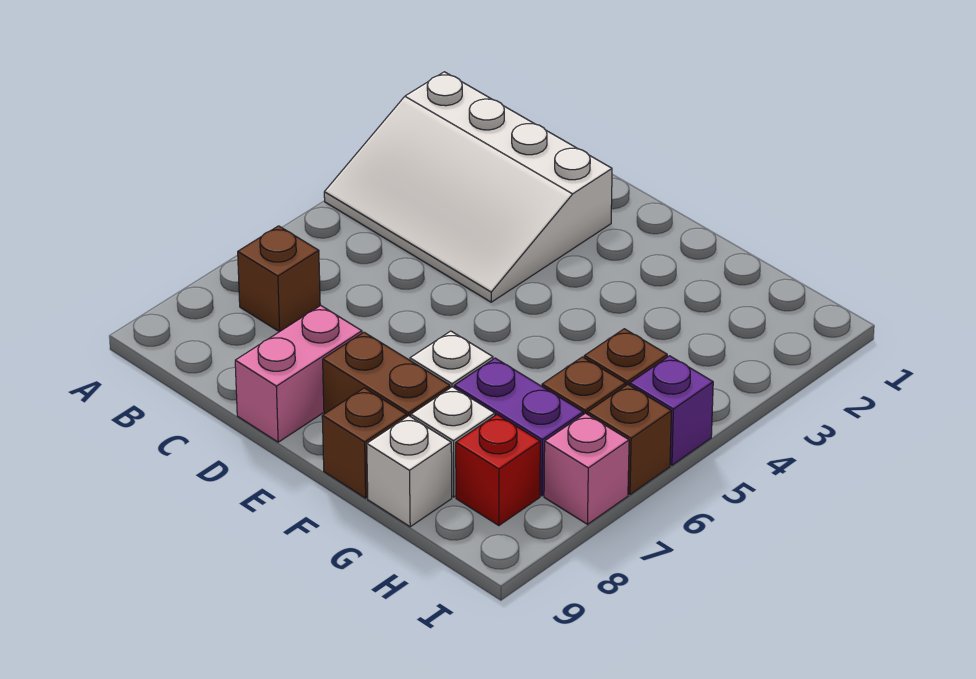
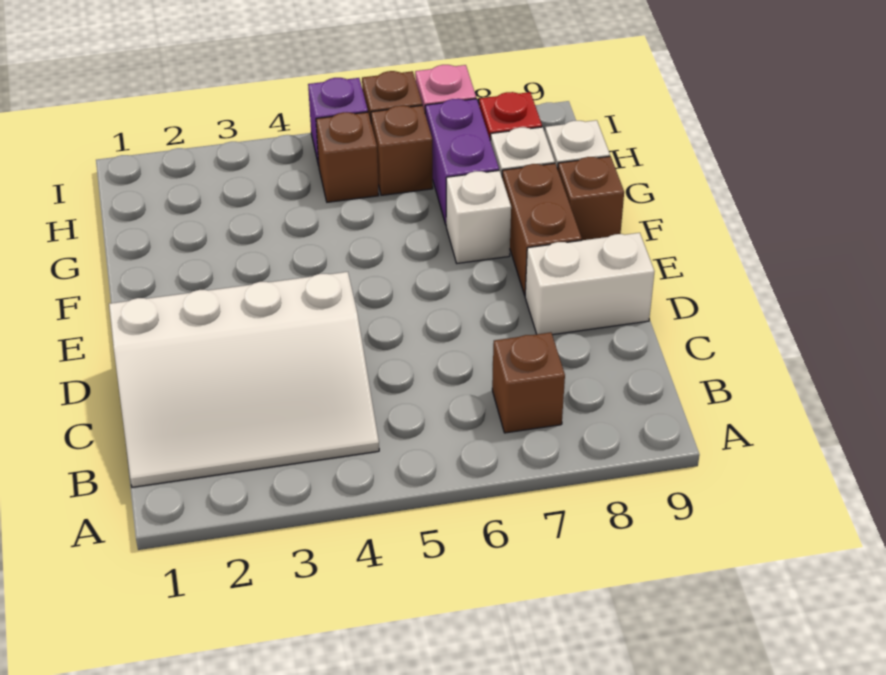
white 3x4 slope [324,72,612,302] -> white 3x4 slope turned to [109,272,379,487]
pink 1x2 brick [235,305,362,442] -> white 1x2 brick [525,233,655,335]

